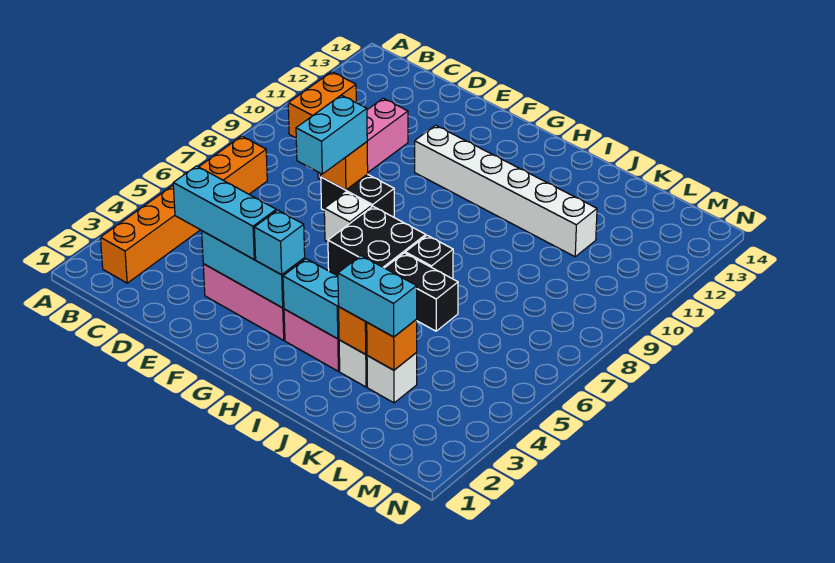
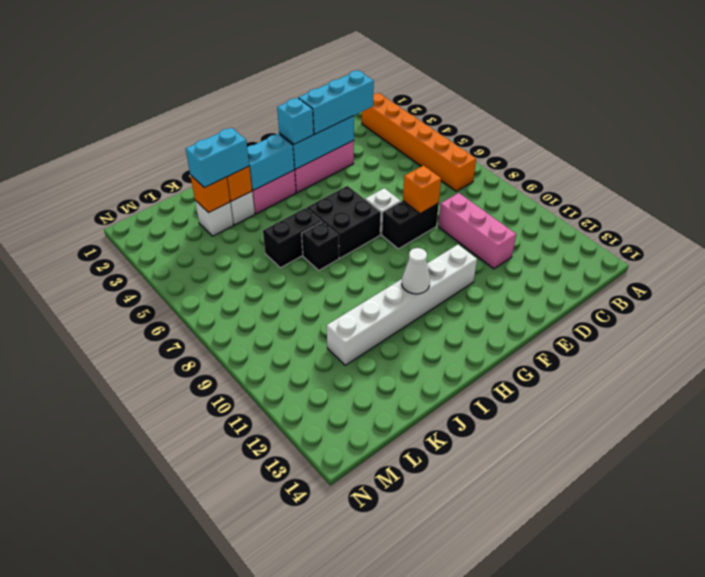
orange 1x2 brick [288,72,356,138] -> none
cyan 1x2 brick [296,95,367,174] -> none
none -> white 1x1 cone [402,248,430,294]

